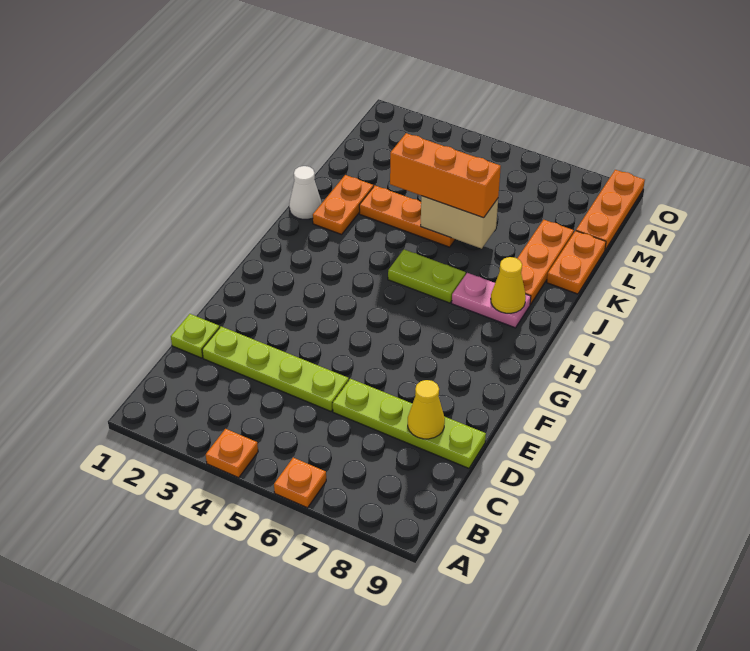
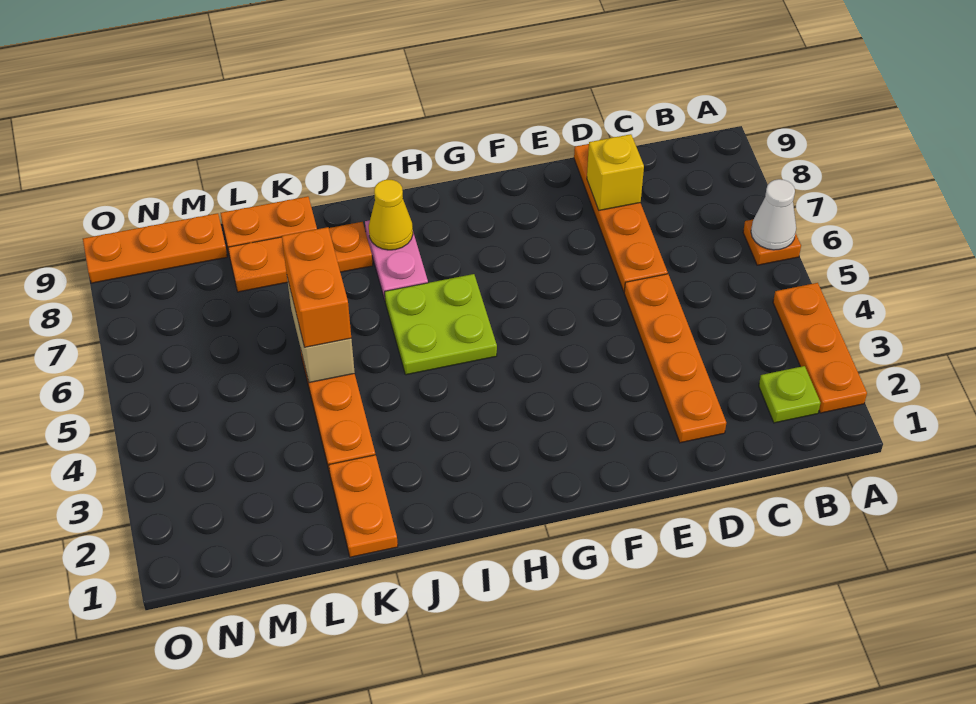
orange 1x1 plate [206,429,258,478] -> orange 1x3 plate [773,283,867,413]
lime 1x1 plate [171,314,220,358] -> lime 1x1 plate moved to [759,366,820,423]
lime 1x4 plate [202,327,349,411] -> orange 1x4 plate [624,274,726,443]
lime 1x4 plate [333,379,486,468] -> orange 1x4 plate [574,144,668,291]
yellow 1x1 cone [408,380,445,439] -> yellow 1x1 brick [587,134,644,210]
lime 1x2 plate [388,249,466,303] -> lime 2x2 plate [385,274,497,375]
white 1x1 cone [289,166,322,219] -> white 1x1 cone moved to [751,179,796,250]
orange 1x2 plate [313,175,373,234] -> orange 1x2 plate turned to [329,455,398,557]
orange 1x3 brick [390,133,501,218] -> orange 1x2 brick [282,227,351,347]

